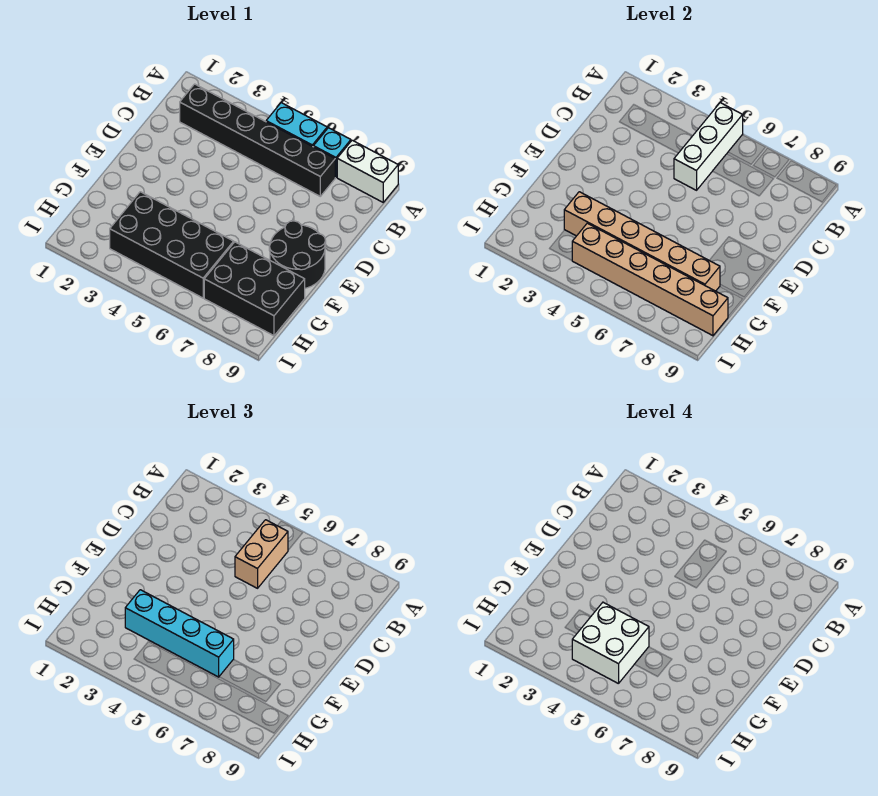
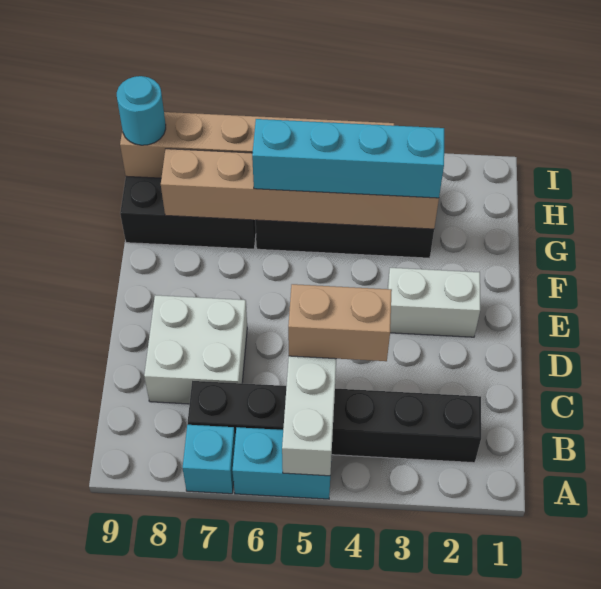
white 1x2 brick [337,140,398,202] -> white 1x2 brick moved to [388,268,480,337]
tan 1x2 brick [235,520,288,588] -> tan 1x2 brick turned to [288,284,392,361]
black 2x2 round brick [269,221,326,288] -> none
white 2x2 brick [572,602,649,684] -> white 2x2 brick moved to [144,295,247,404]
none -> cyan 1x1 round brick [117,76,166,145]

